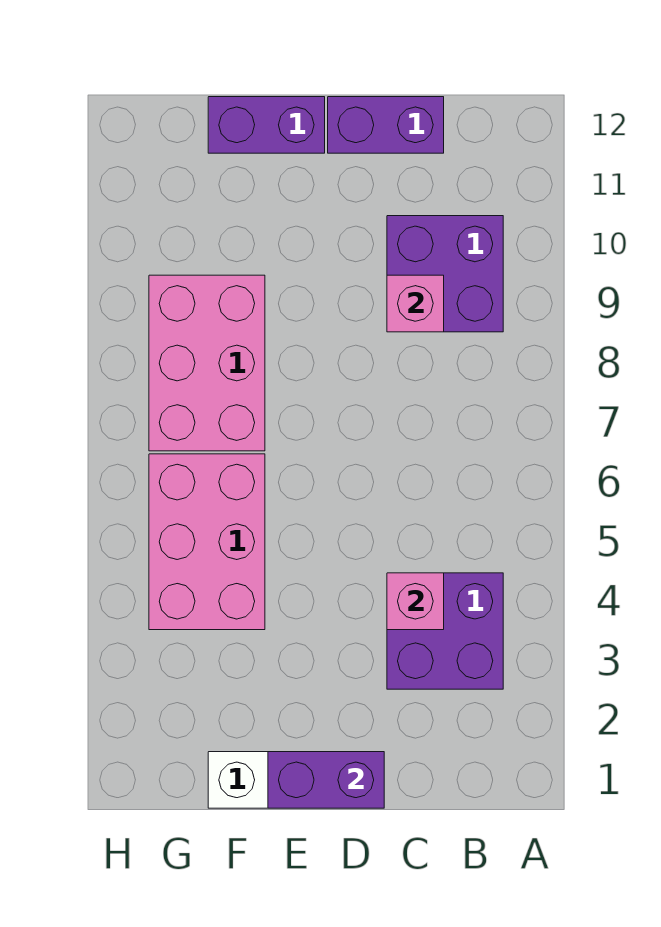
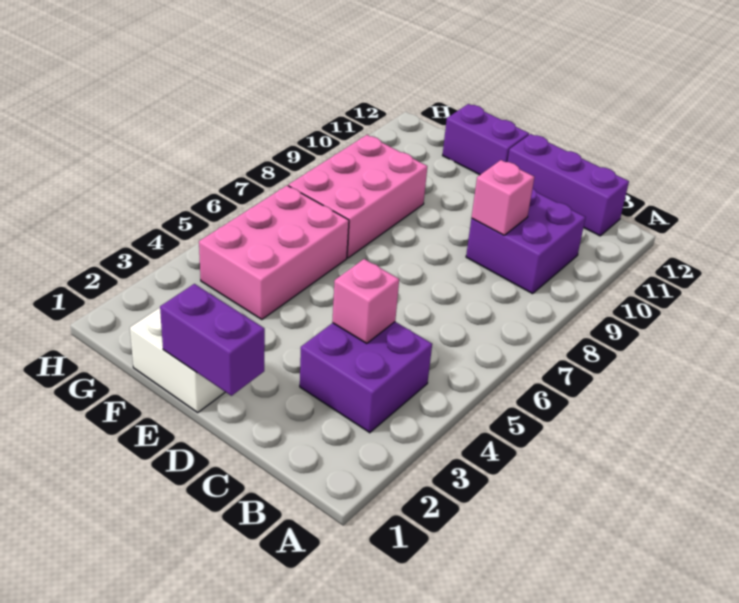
purple 1x2 brick [328,97,444,153] -> purple 1x3 brick [508,134,629,236]

